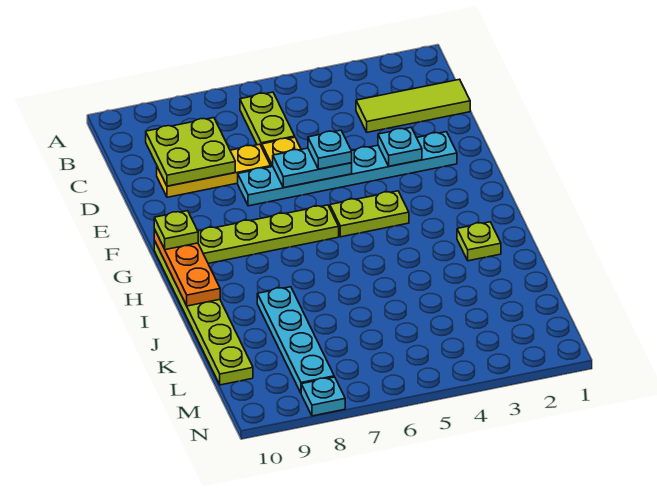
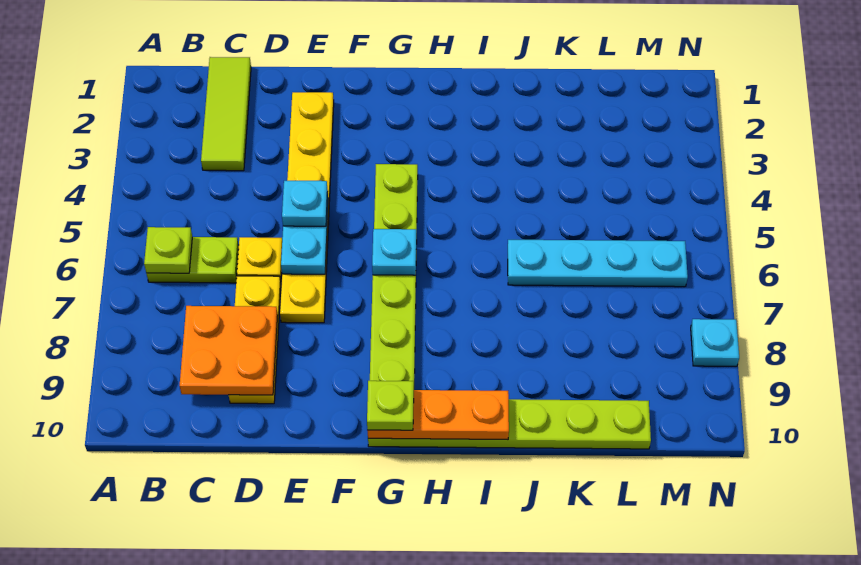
lime 2x2 plate [146,118,235,186] -> orange 2x2 plate [180,306,278,395]
cyan 1x6 plate [238,132,457,206] -> yellow 1x6 plate [280,92,334,323]
cyan 1x1 plate [378,128,422,166] -> cyan 1x1 plate moved to [372,229,416,275]
lime 1x1 plate [457,222,501,261] -> lime 1x1 plate moved to [144,227,192,273]
cyan 1x4 plate [257,287,334,393] -> cyan 1x4 plate moved to [508,240,688,287]

